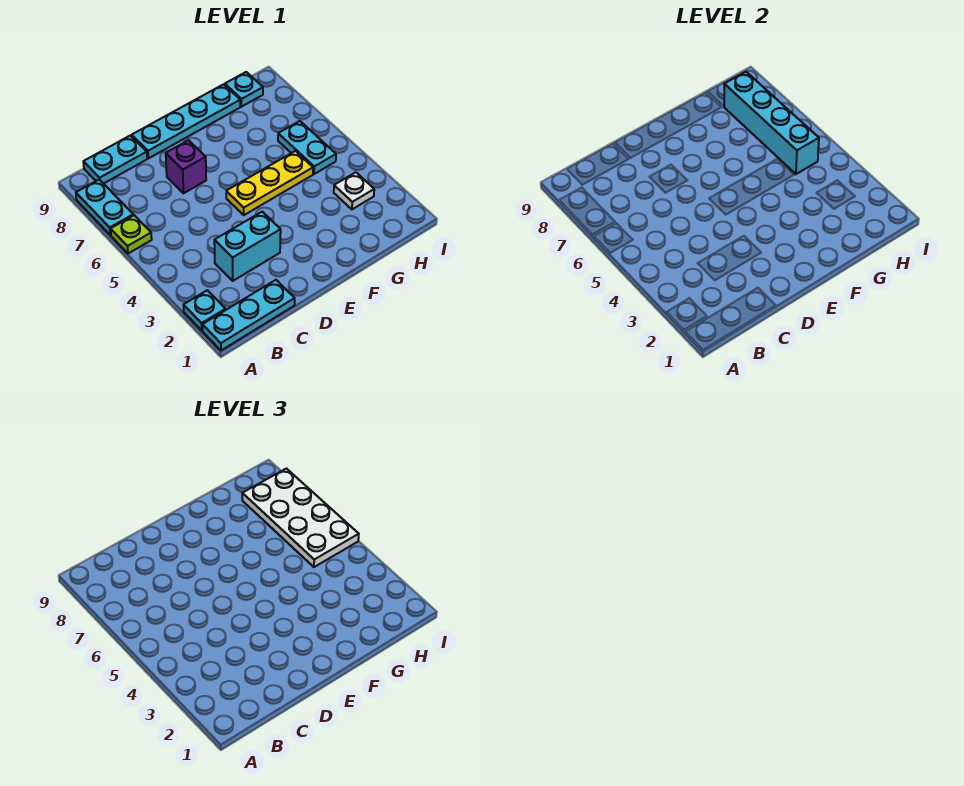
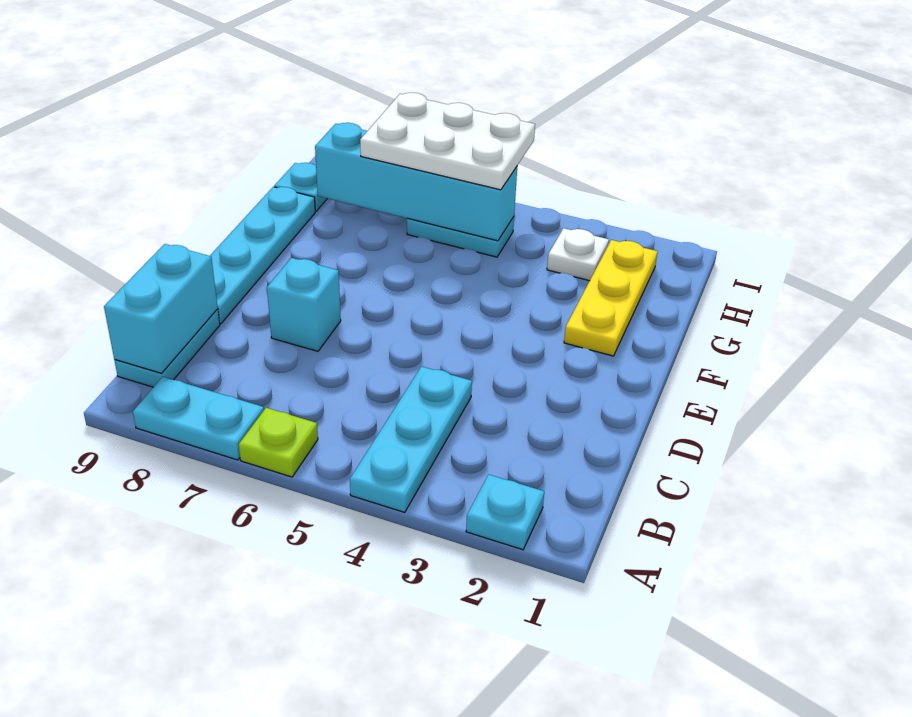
cyan 1x3 plate [202,280,295,350] -> cyan 1x3 plate moved to [350,367,472,512]
cyan 1x2 brick [214,212,281,281] -> cyan 1x2 brick moved to [104,244,218,373]
purple 1x1 brick [166,140,206,193] -> cyan 1x1 brick [267,258,341,351]
yellow 1x3 plate [226,151,313,215] -> yellow 1x3 plate moved to [564,240,658,356]
white 2x4 plate [242,469,359,567] -> white 2x3 plate [360,93,535,190]

